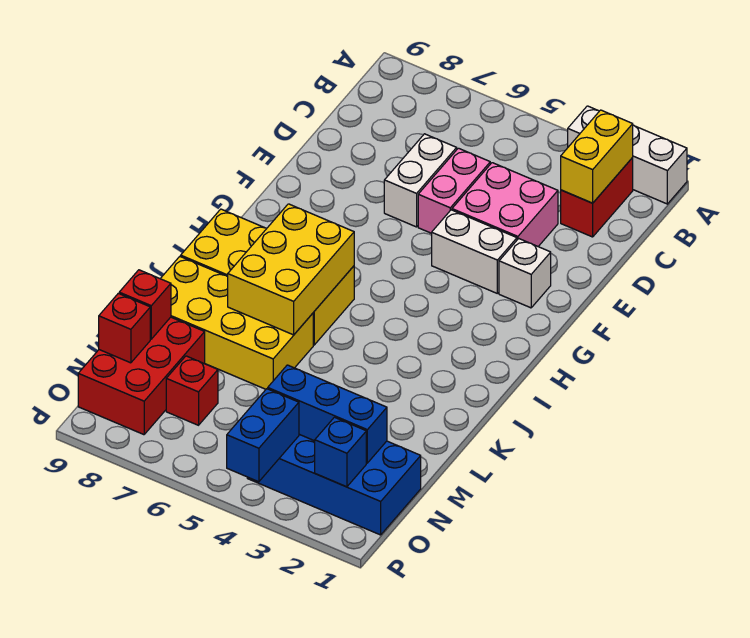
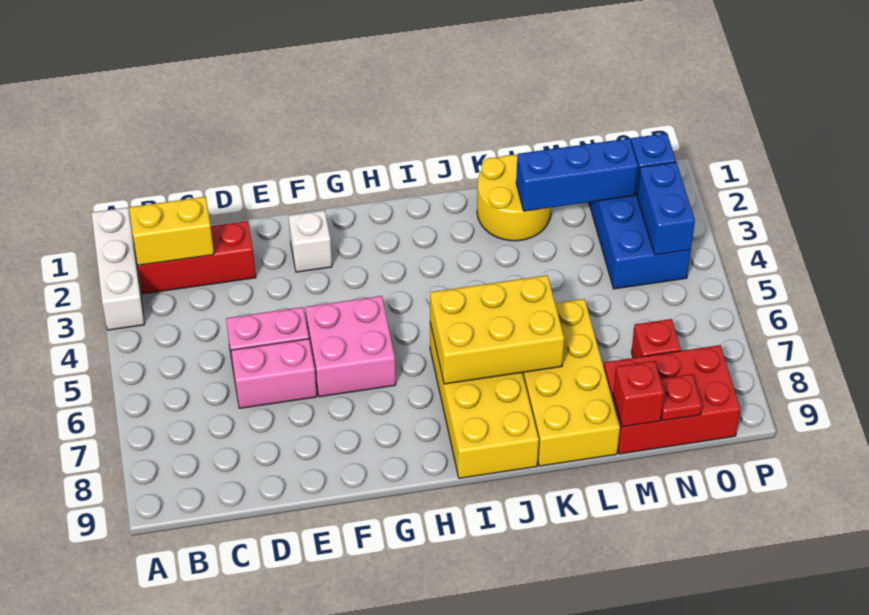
red 1x2 brick [561,158,633,237] -> red 1x3 brick [138,221,256,294]
pink 2x2 brick [452,163,558,246] -> pink 2x2 brick moved to [305,296,396,397]
white 1x2 brick [384,134,457,227] -> pink 1x2 brick [231,339,317,408]
white 1x2 brick [432,210,517,293] -> none
none -> yellow 2x2 round brick [477,155,551,241]
blue 1x3 brick [268,365,387,463] -> blue 1x3 brick turned to [516,138,638,211]
red 1x1 brick [99,293,150,363] -> red 1x1 plate [660,374,702,421]
blue 1x2 brick [227,389,299,482] -> blue 1x2 brick turned to [637,162,695,255]

